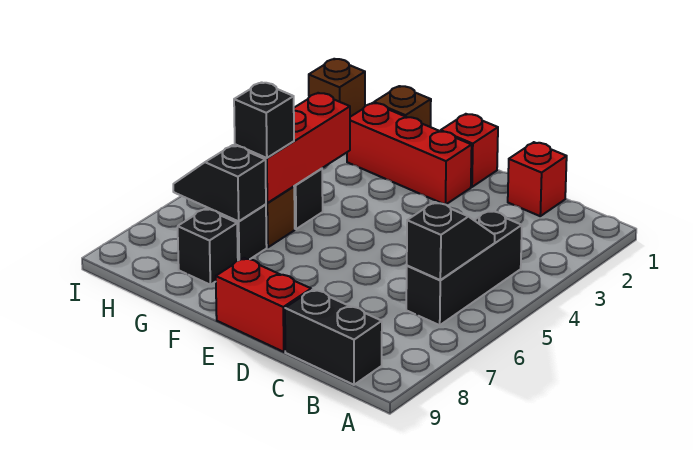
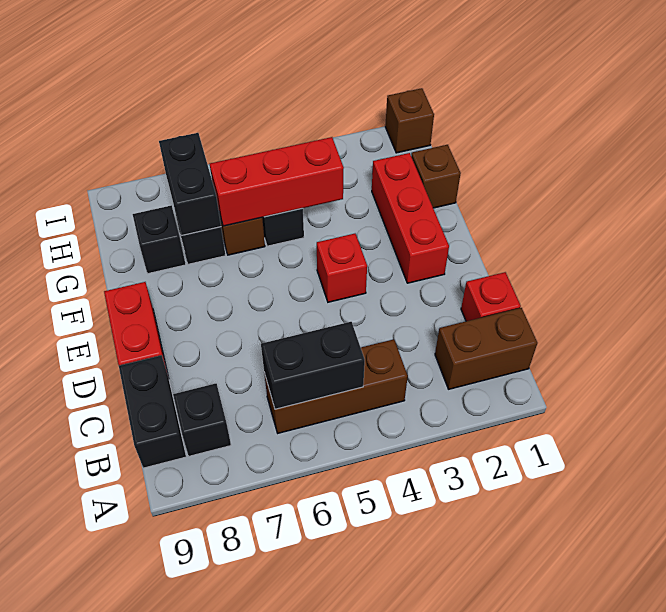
none -> brown 1x2 brick [435,308,537,389]
black 1x3 brick [406,211,522,325] -> brown 1x3 brick [264,339,408,433]
black 1x2 slope [407,202,495,280] -> black 1x2 brick [261,322,365,409]
red 1x1 brick [441,114,498,187] -> red 1x1 brick moved to [317,234,367,302]
black 1x1 brick [234,82,294,158] -> black 1x1 brick moved to [173,384,231,456]
black 1x2 slope [173,145,266,221] -> black 1x2 brick [159,133,221,235]

